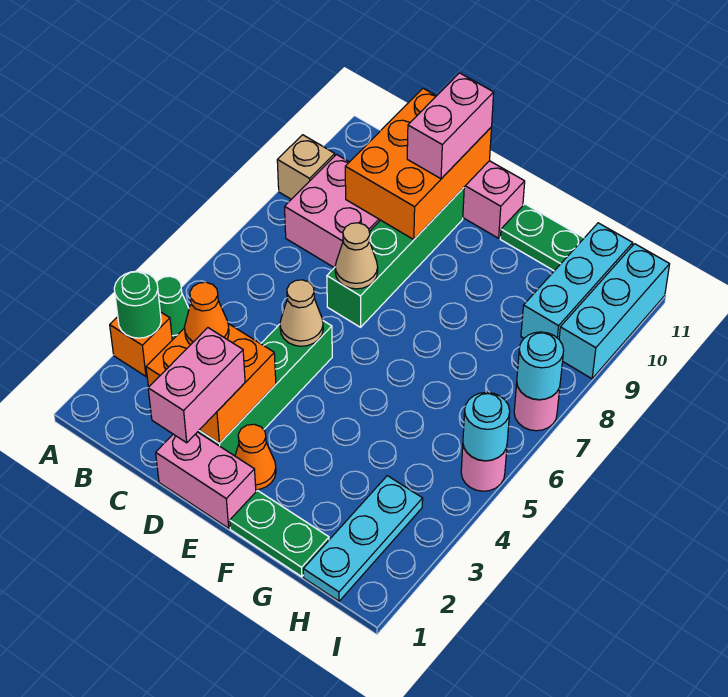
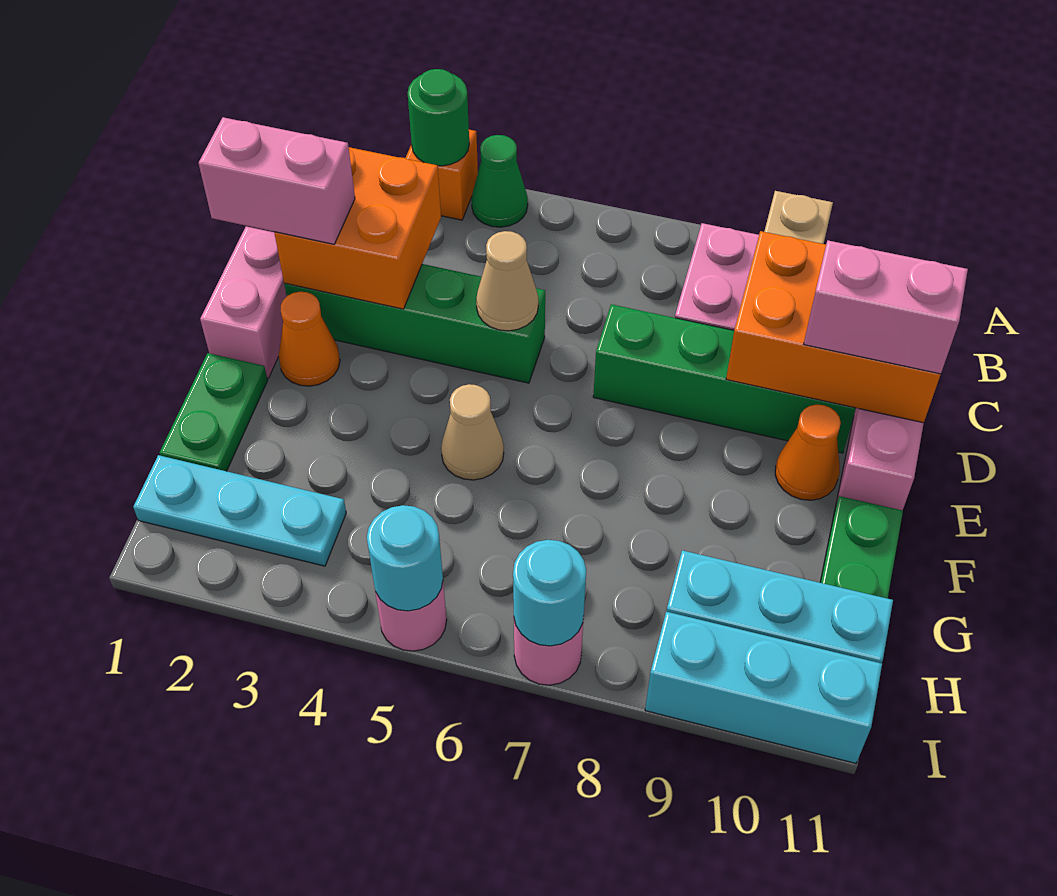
orange 1x1 cone [185,282,229,345] -> orange 1x1 cone moved to [775,405,841,500]
tan 1x1 cone [335,223,378,289] -> tan 1x1 cone moved to [441,384,504,480]

